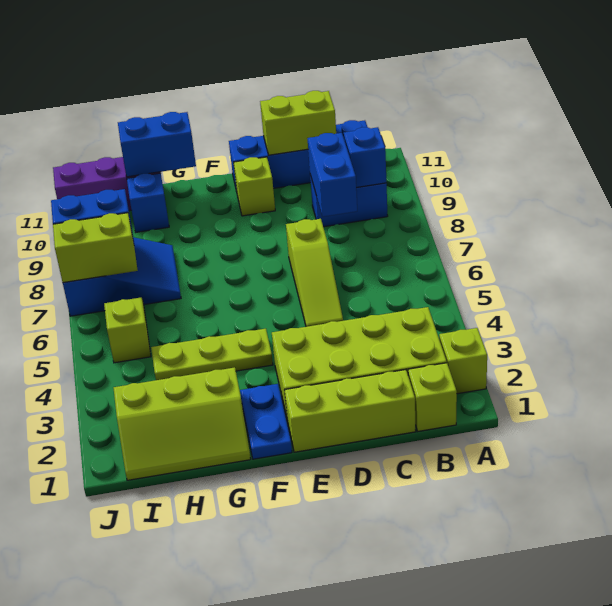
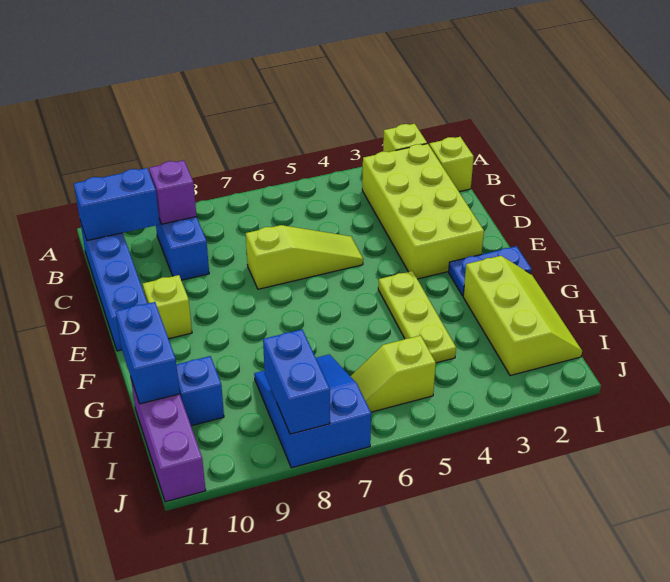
blue 1x1 brick [344,127,386,188] -> purple 1x1 brick [149,160,197,224]
lime 1x3 brick [284,370,416,452] -> none
blue 1x2 brick [307,133,357,217] -> blue 1x2 brick moved to [74,168,160,241]
lime 1x2 brick [260,91,336,155] -> none
lime 1x2 brick [53,213,138,283] -> none

